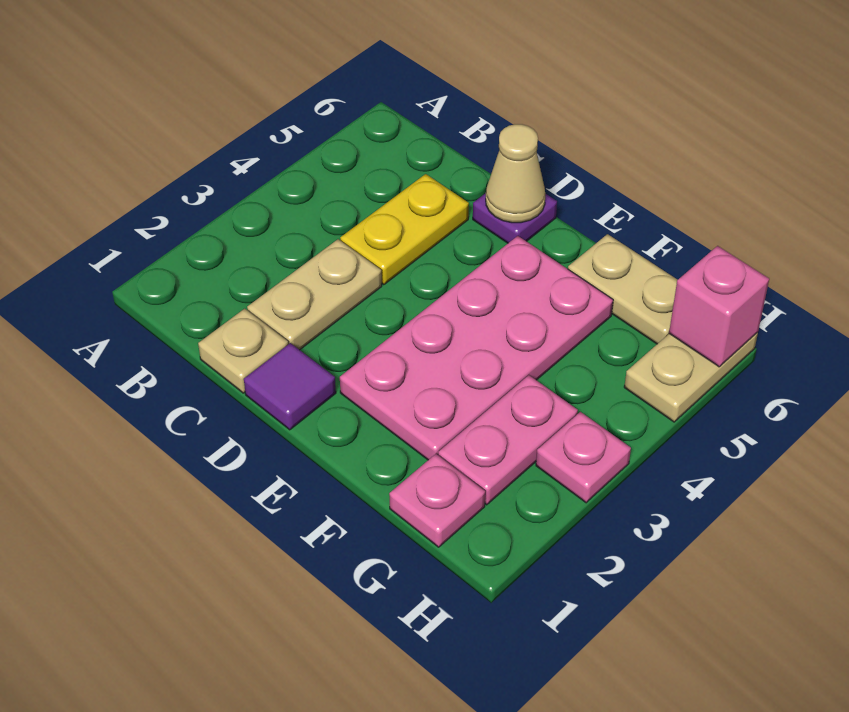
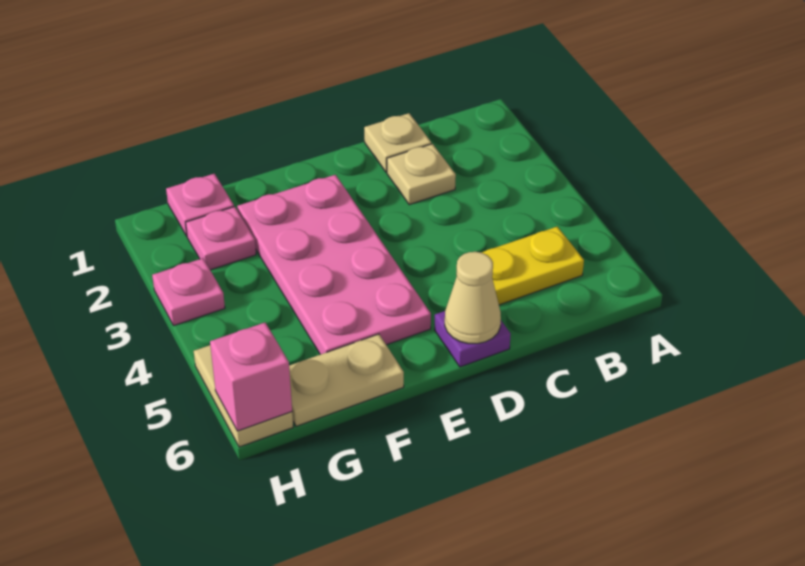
tan 1x2 plate [247,239,382,350] -> tan 1x1 plate [387,144,456,205]
yellow 1x2 plate [340,174,469,285] -> yellow 1x2 plate turned to [481,227,584,305]
purple 1x1 tile [244,343,336,430] -> none
pink 1x2 plate [438,375,578,505] -> pink 1x1 plate [186,207,256,270]

